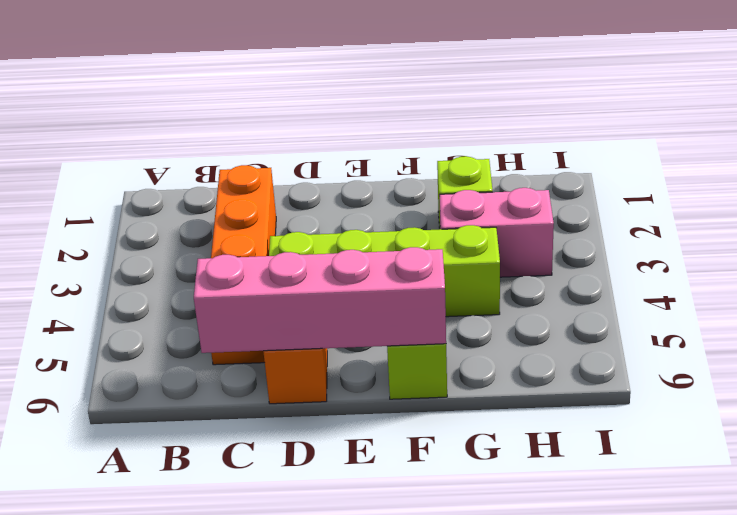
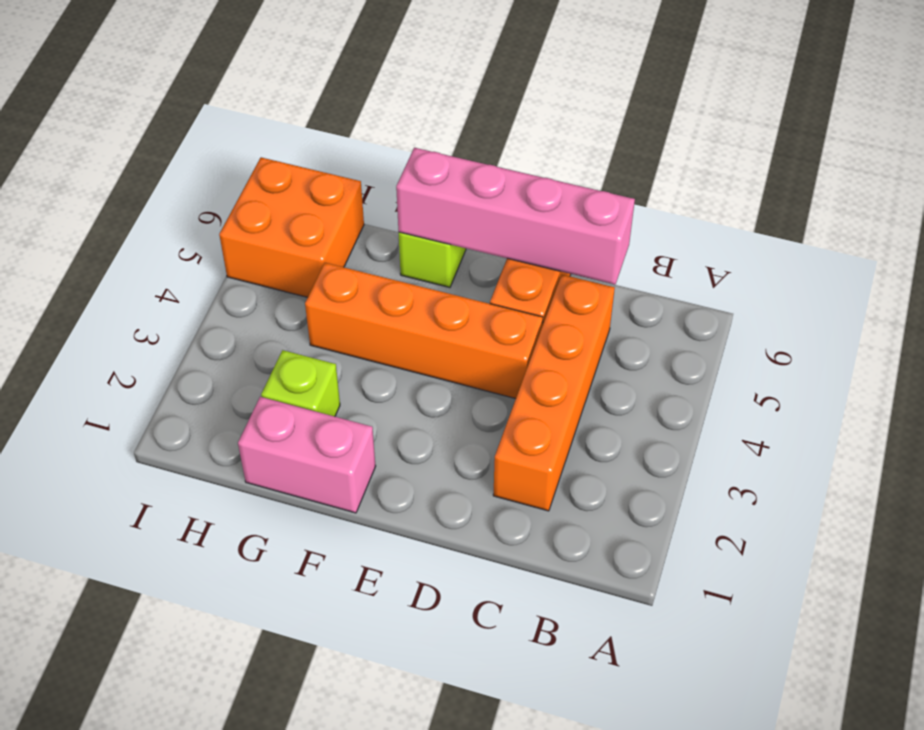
lime 1x4 brick [269,225,500,317] -> orange 1x4 brick [305,263,543,399]
pink 1x2 brick [439,188,554,277] -> pink 1x2 brick moved to [238,397,376,513]
none -> orange 2x2 brick [219,157,364,297]

